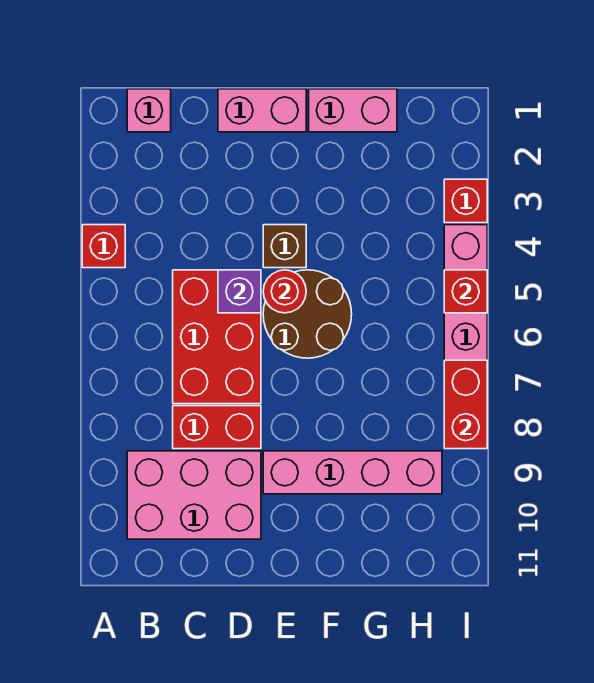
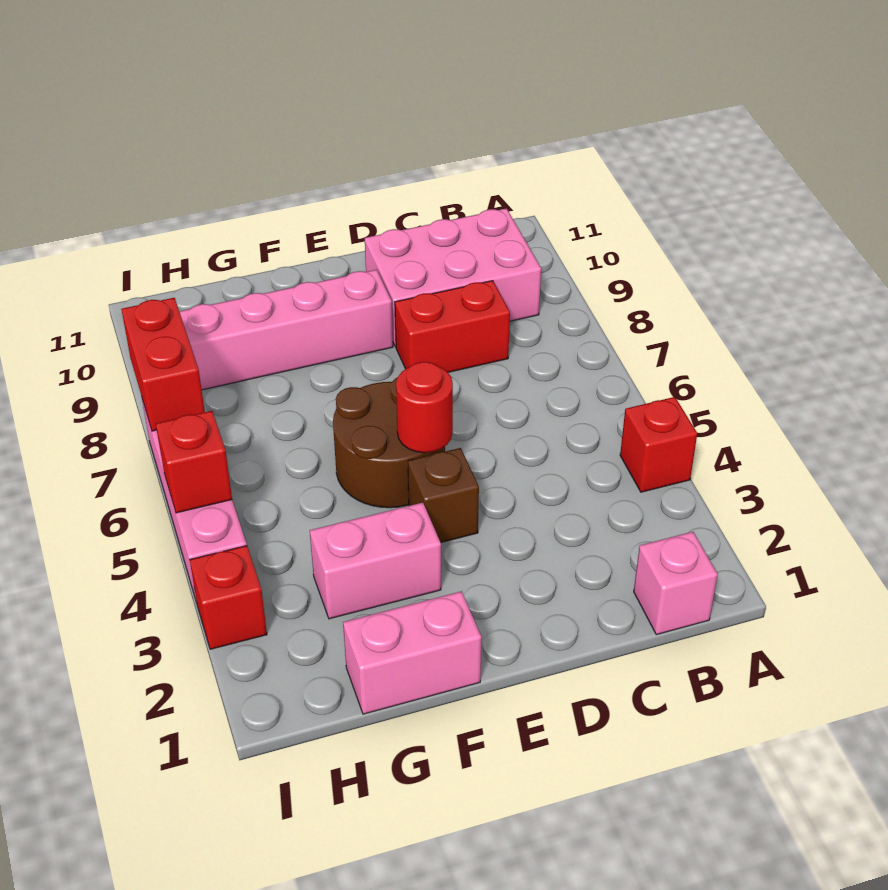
red 2x3 brick [173,270,261,404] -> none
pink 1x2 brick [218,89,306,132] -> pink 1x2 brick moved to [310,503,441,619]
purple 1x1 brick [218,270,261,313] -> none

